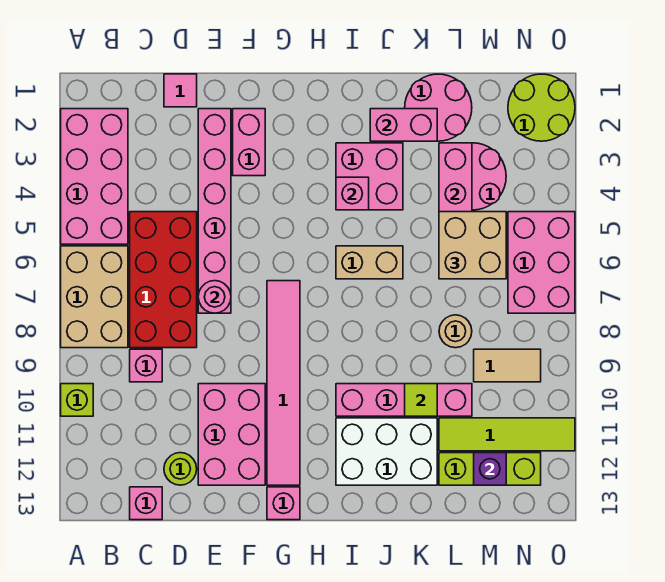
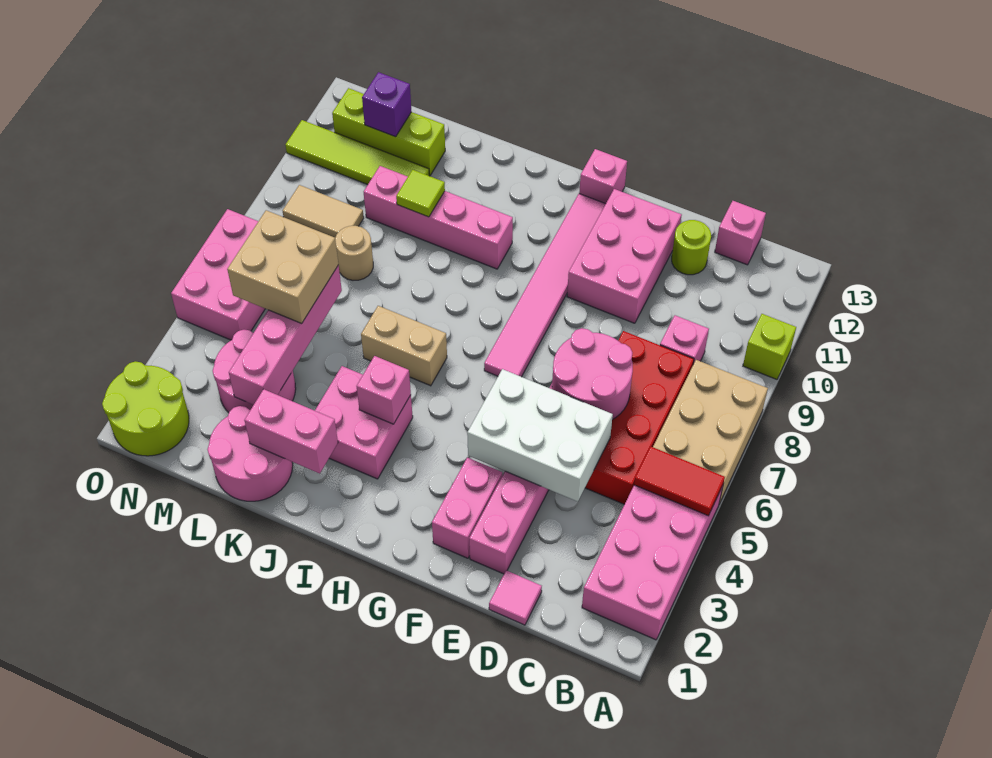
none -> red 1x2 tile [634,447,725,516]
pink 1x1 round brick [198,281,231,313] -> pink 2x2 round brick [552,328,633,420]
white 2x3 brick [336,418,437,485] -> white 2x3 brick moved to [467,369,613,502]

